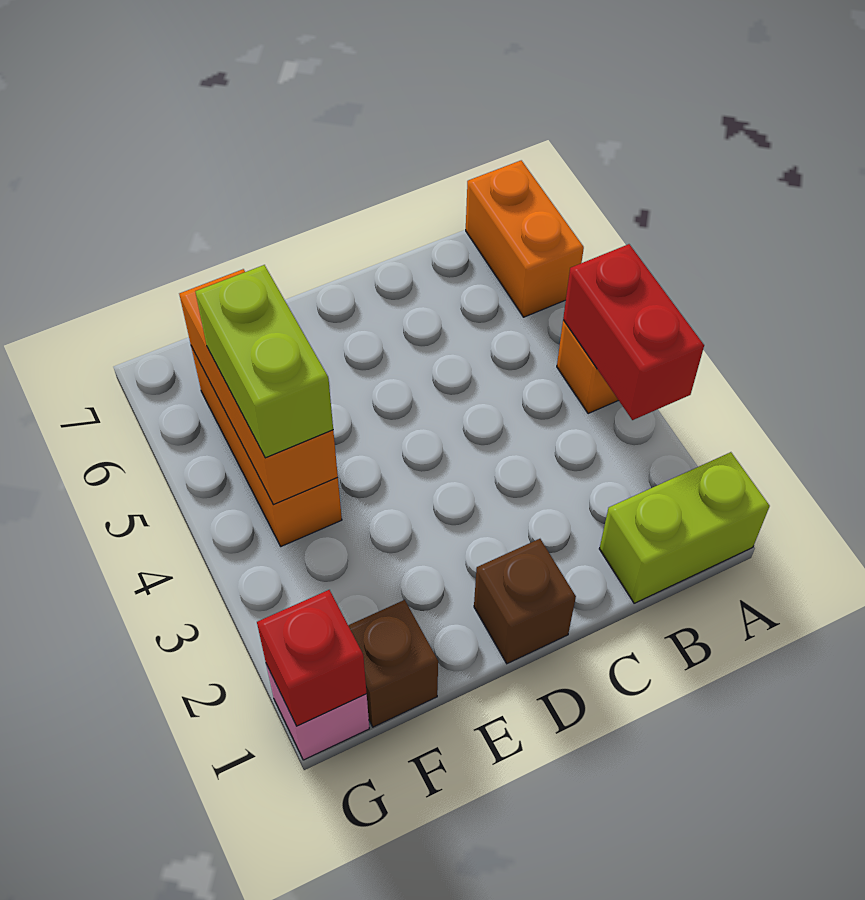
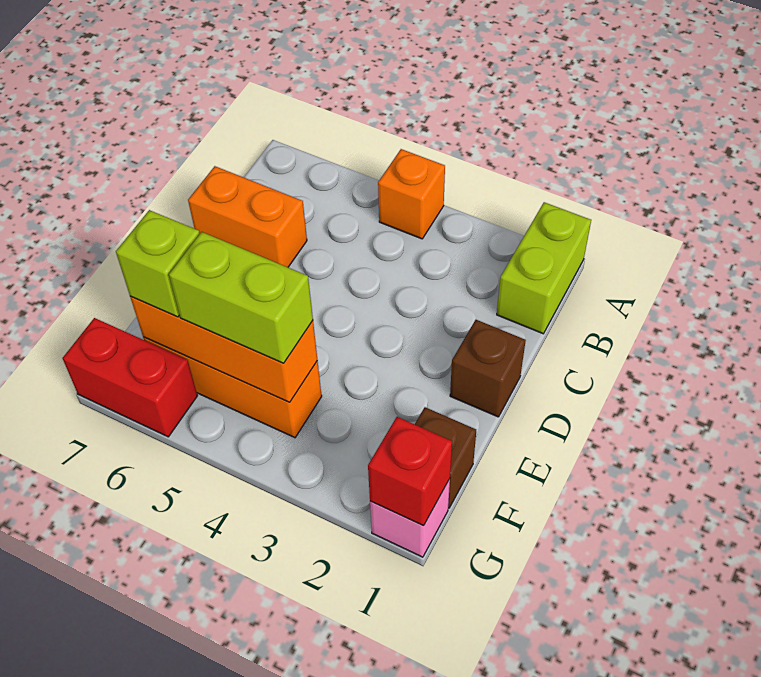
red 1x2 brick [563,244,704,420] -> red 1x2 brick moved to [63,318,197,437]
orange 1x2 brick [466,160,584,317] -> orange 1x2 brick moved to [188,166,307,267]
none -> lime 1x1 brick [116,210,200,317]

